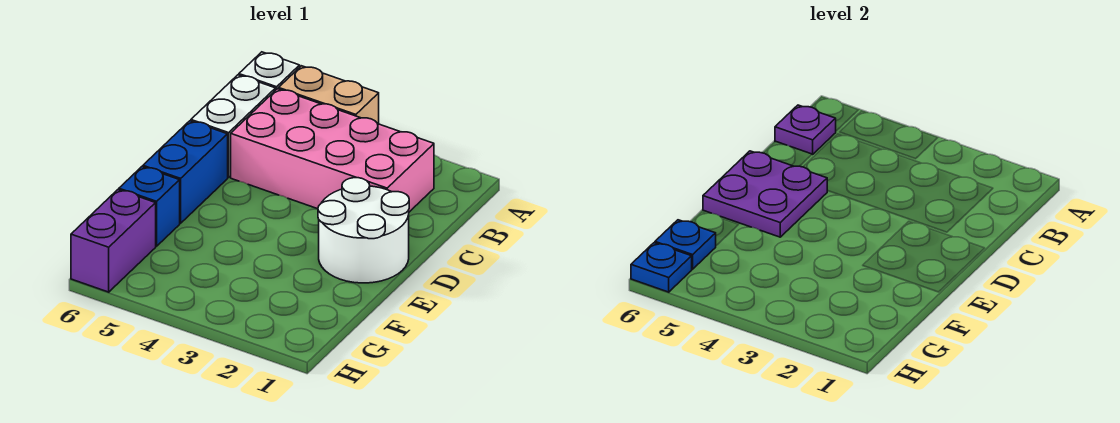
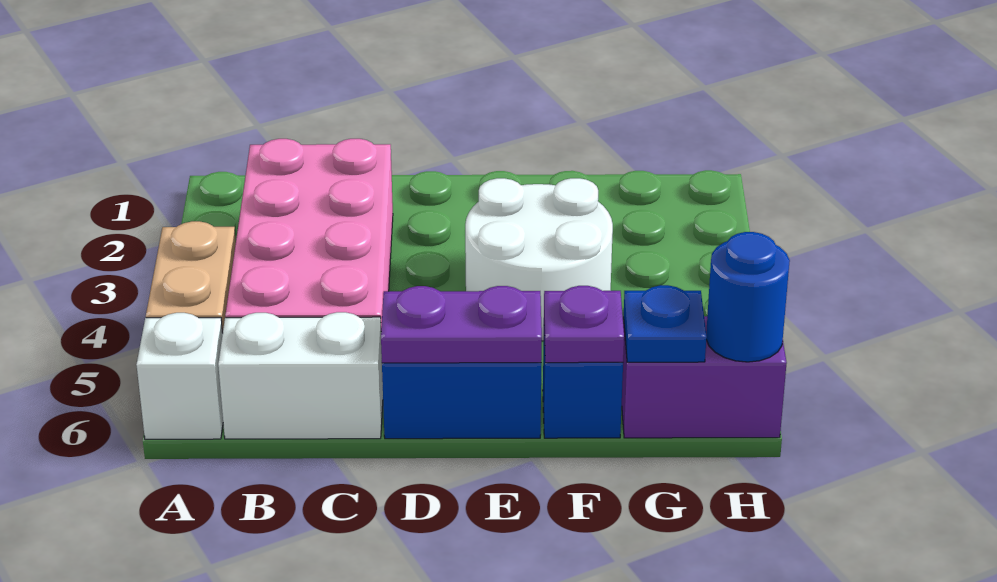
purple 1x1 plate [775,105,836,154] -> purple 1x1 plate moved to [544,286,624,363]
white 2x2 round brick [318,178,409,283] -> white 2x2 round brick moved to [465,178,613,341]
purple 2x2 plate [703,151,828,237] -> purple 1x2 plate [381,286,542,363]
blue 1x1 plate [631,243,692,292] -> blue 1x1 round brick [706,232,790,362]

